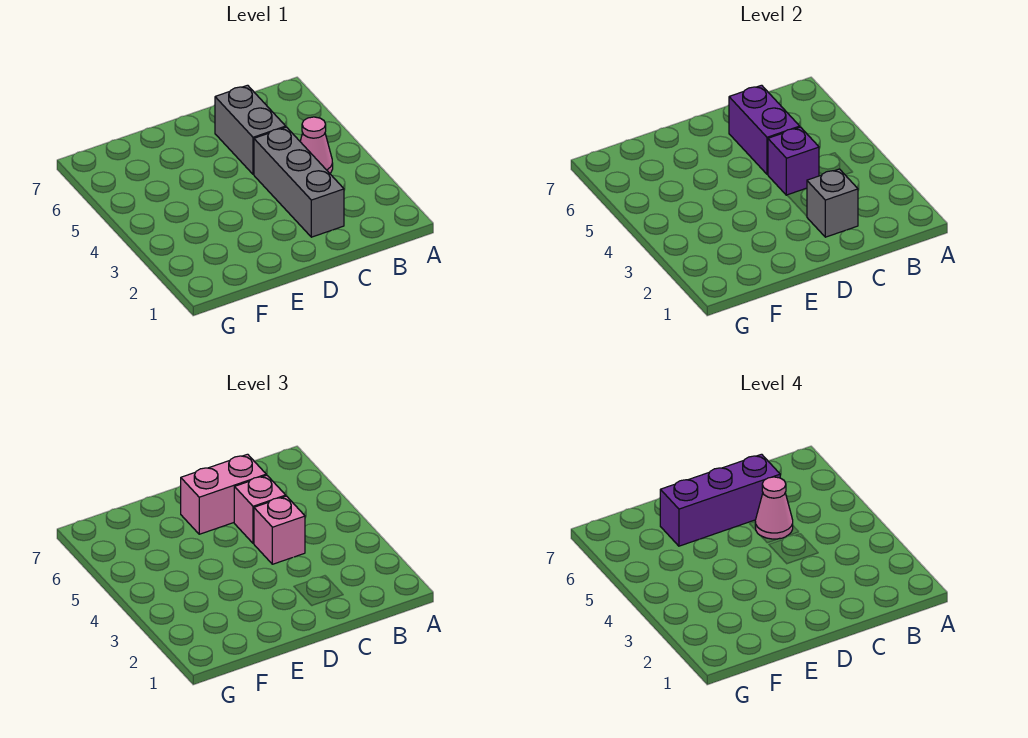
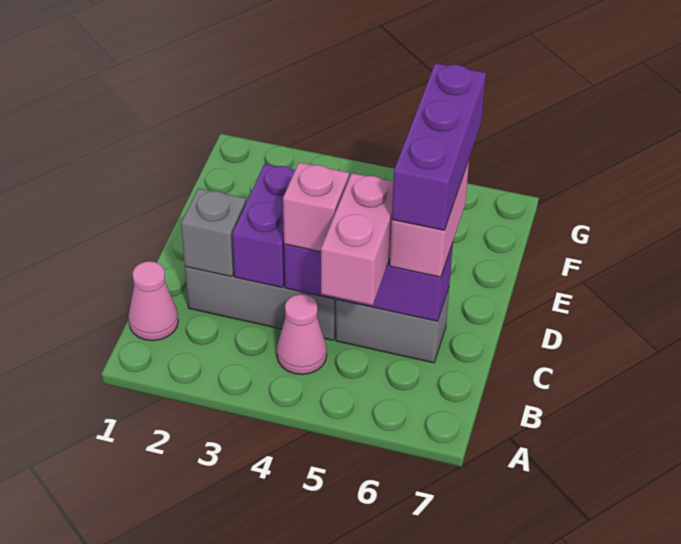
none -> purple 1x2 brick [232,164,295,288]
pink 1x1 brick [234,475,286,543] -> pink 1x2 brick [321,173,393,305]
pink 1x1 cone [755,477,793,539] -> pink 1x1 cone moved to [128,261,178,341]

